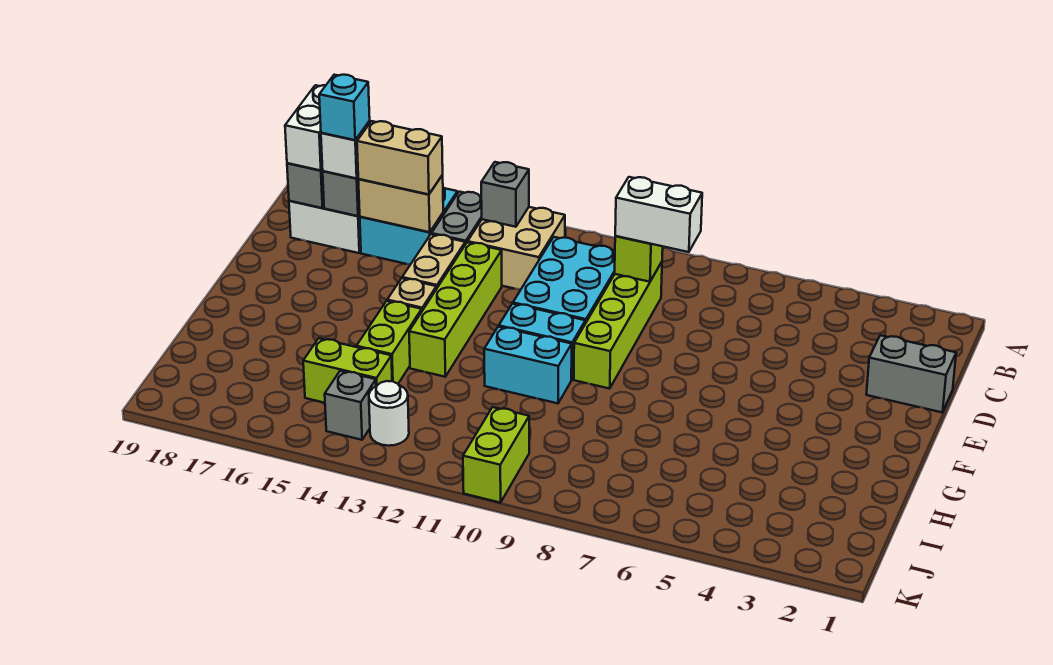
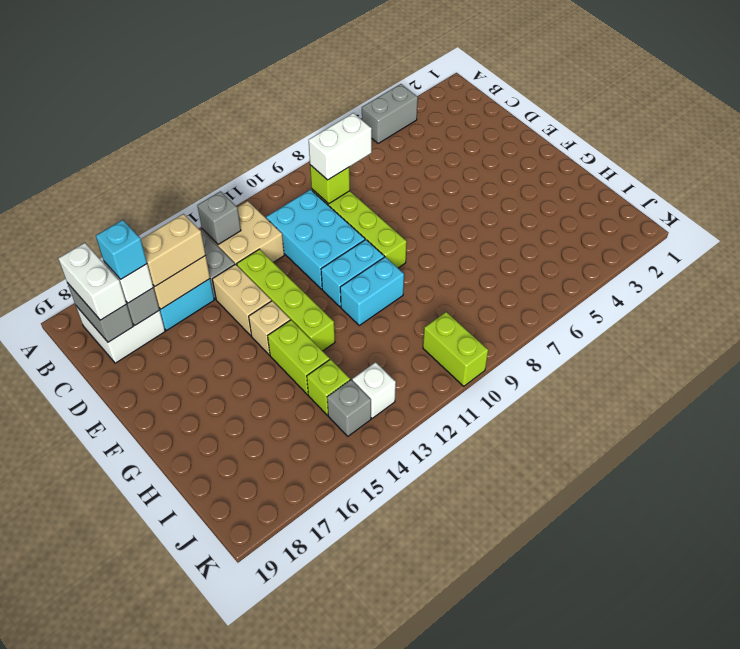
grey 1x2 brick [866,335,956,412] -> grey 1x2 brick moved to [362,84,418,143]
lime 1x2 brick [303,338,392,403] -> lime 1x1 brick [307,359,350,415]
white 1x1 round brick [369,381,409,446] -> white 1x1 brick [352,362,396,418]

